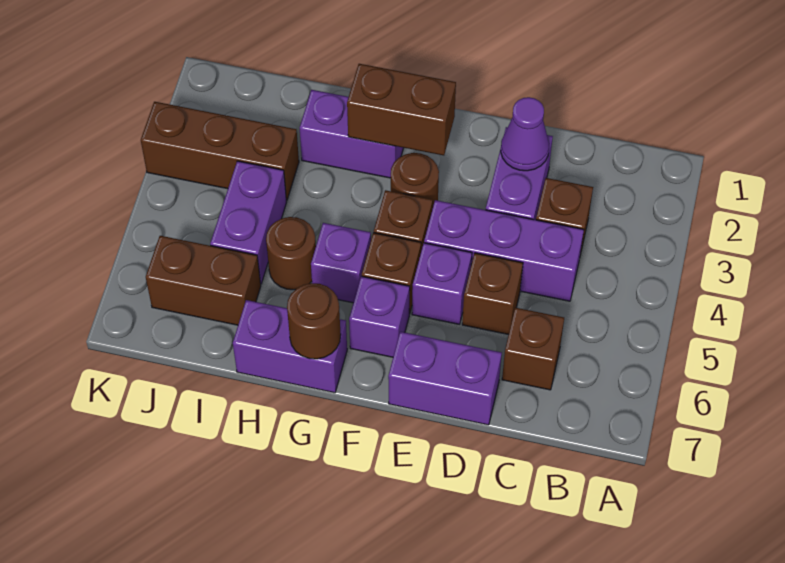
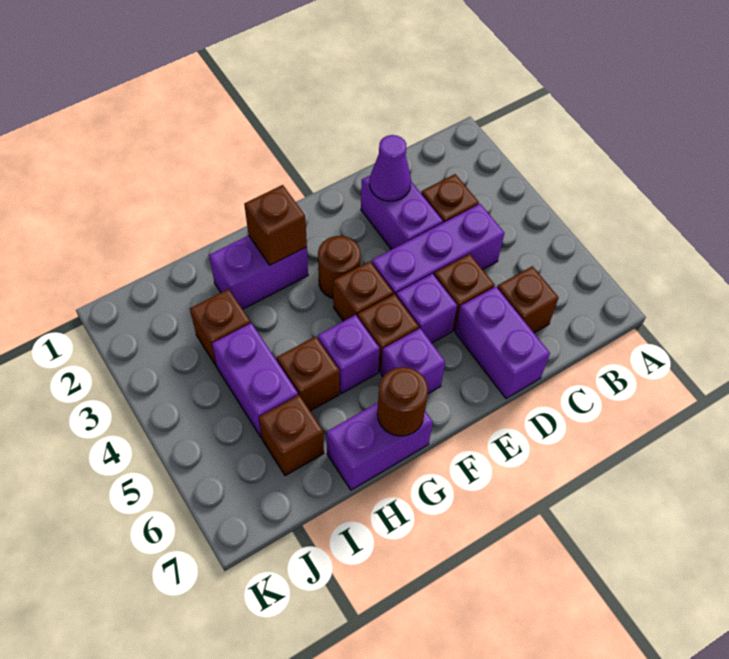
purple 1x2 brick [388,332,502,425] -> purple 1x2 brick turned to [455,286,550,399]
brown 1x2 brick [347,64,456,155] -> brown 1x1 brick [244,185,307,265]
brown 1x1 round brick [266,217,316,290] -> brown 1x1 brick [277,336,339,411]
brown 1x3 brick [141,102,299,200] -> brown 1x1 brick [190,289,251,367]
brown 1x2 brick [146,236,261,325] -> brown 1x1 brick [259,395,324,476]

